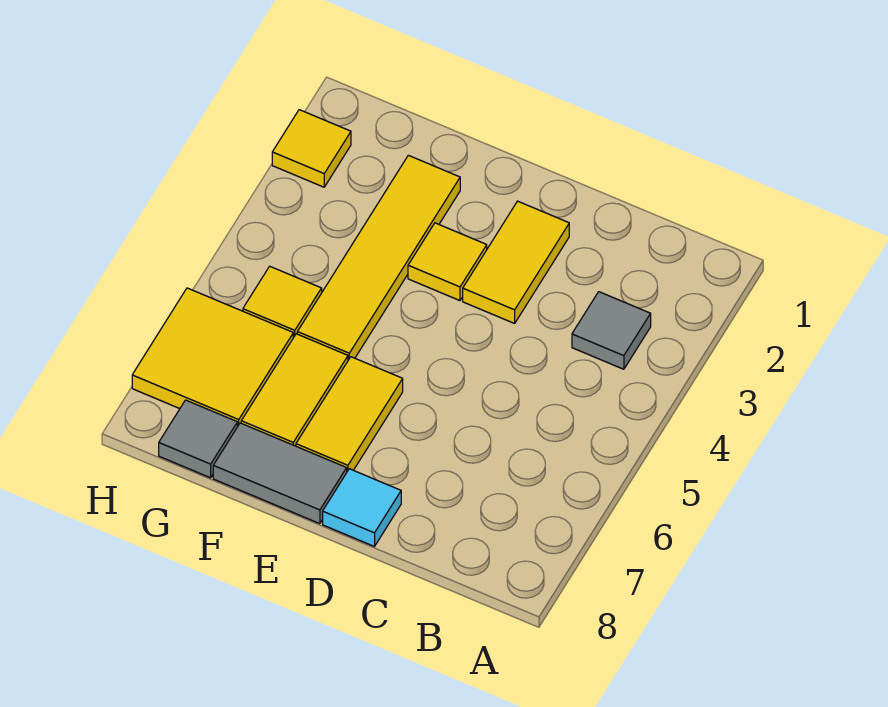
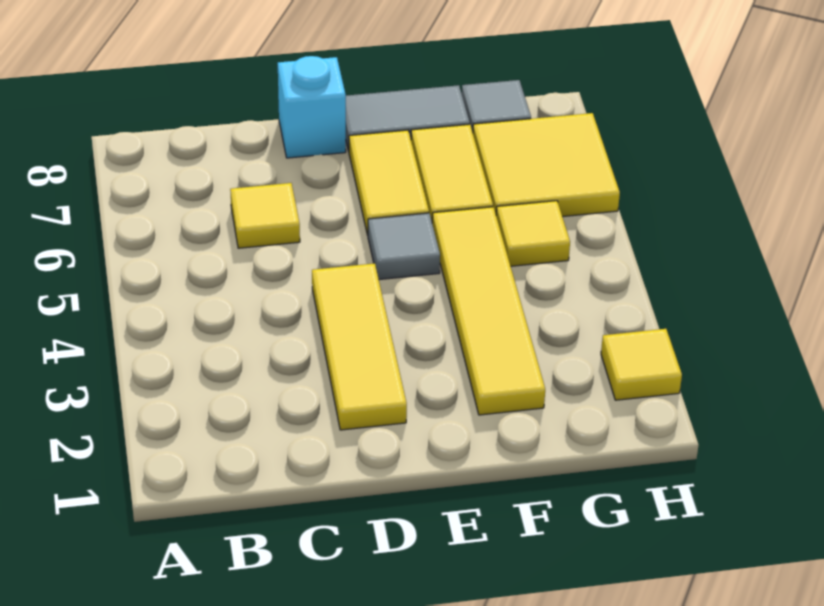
grey 1x1 tile [572,292,651,369] -> grey 1x1 tile moved to [368,213,440,280]
yellow 1x2 tile [463,201,569,323] -> yellow 1x3 tile [312,263,407,430]
cyan 1x1 tile [323,469,401,546] -> cyan 1x1 brick [278,56,346,158]
yellow 1x1 tile [408,223,487,301] -> yellow 1x1 tile moved to [230,183,300,248]

